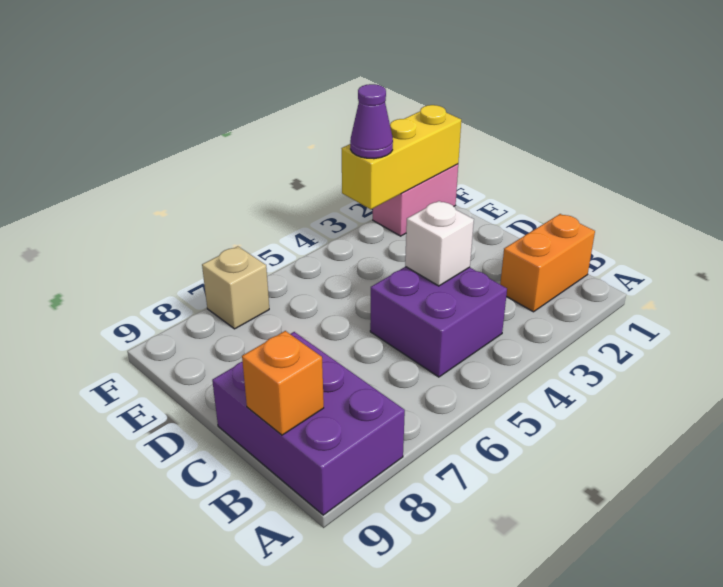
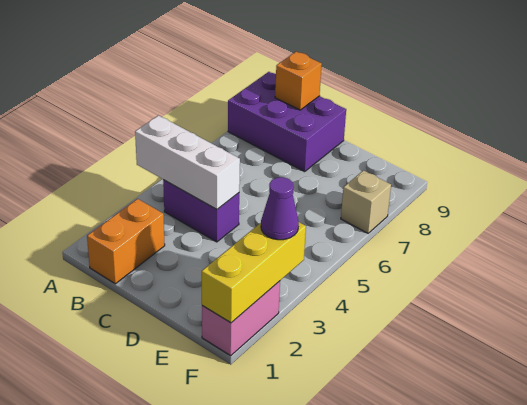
purple 2x2 brick [370,267,507,377] -> purple 1x2 brick [163,180,239,242]
white 1x1 brick [405,201,474,286] -> white 1x3 brick [135,115,240,209]

